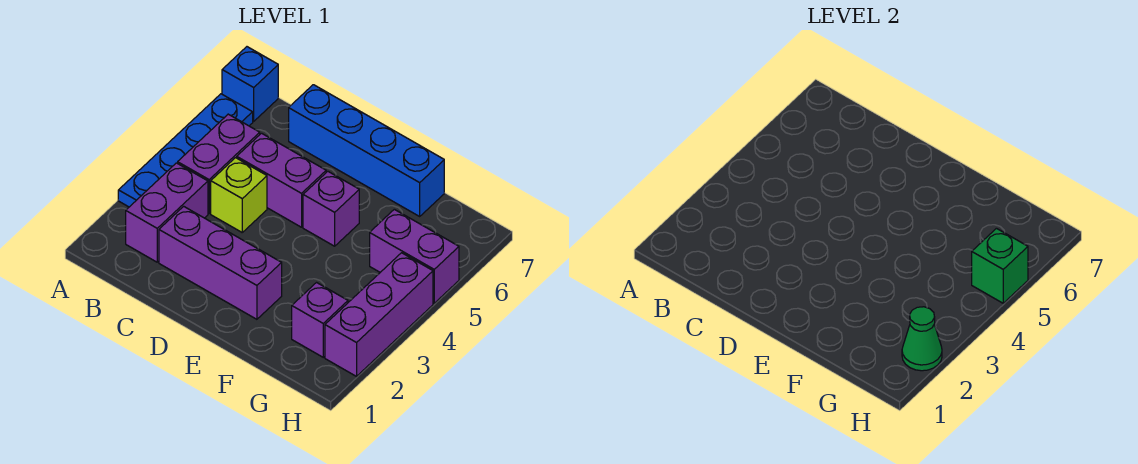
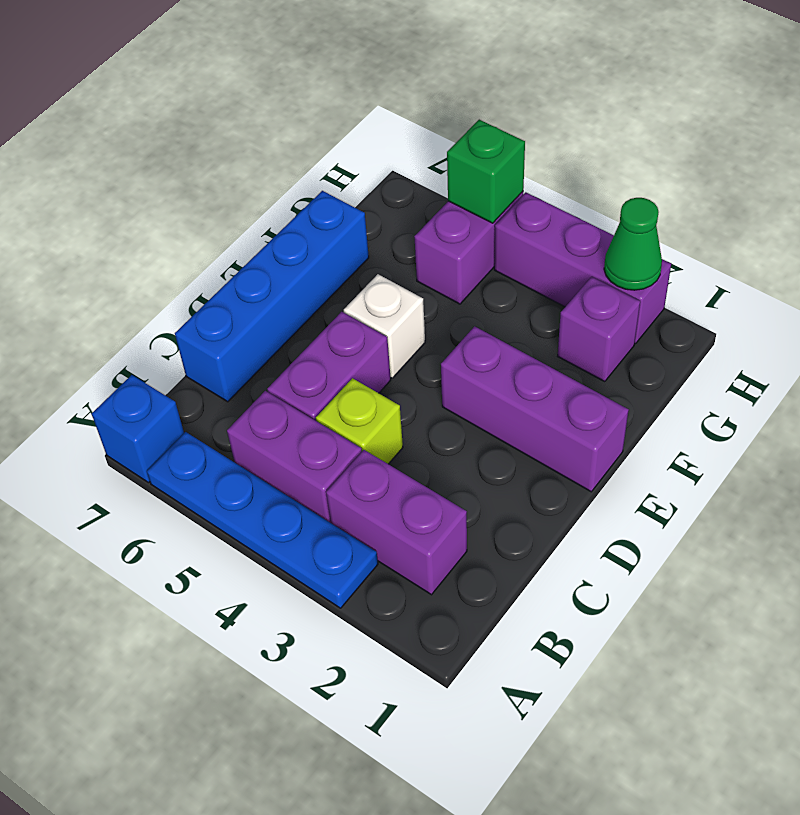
purple 1x3 brick [159,206,282,319] -> purple 1x3 brick turned to [441,326,629,492]
purple 1x1 brick [303,171,359,246] -> white 1x1 brick [344,274,425,378]

